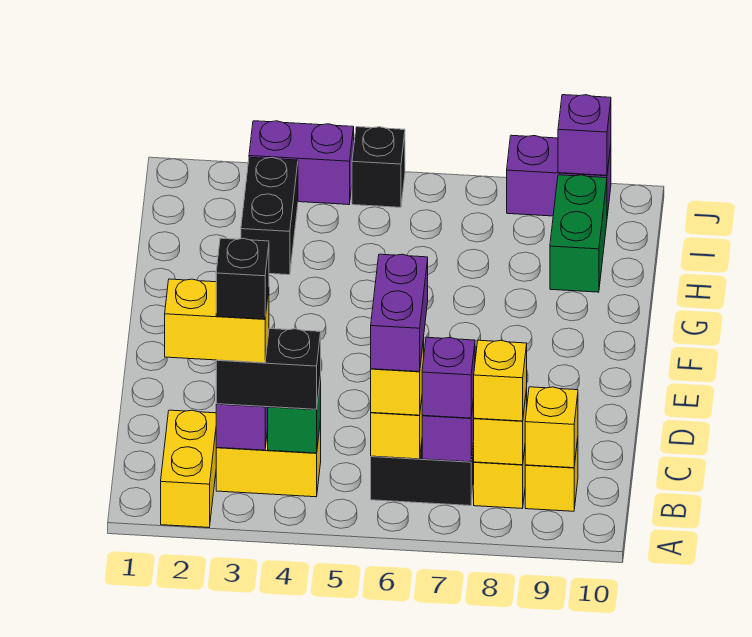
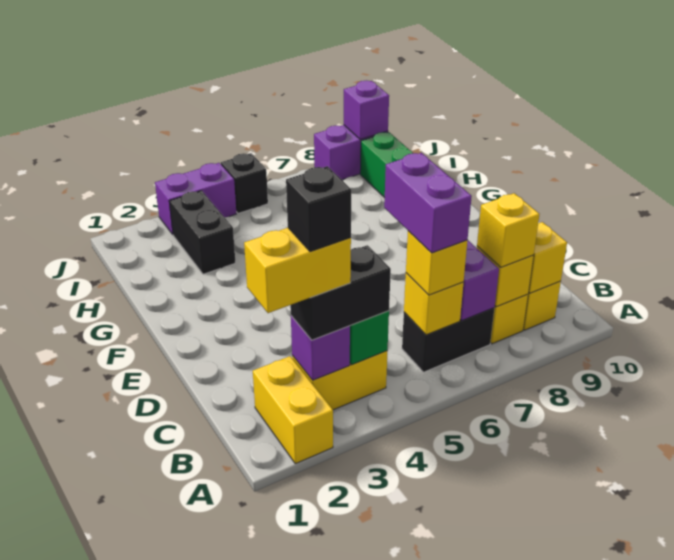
purple 1x1 brick [422,337,475,418] -> none

